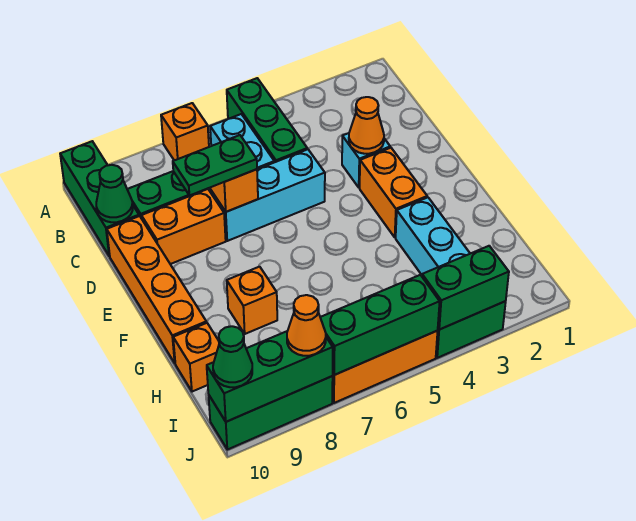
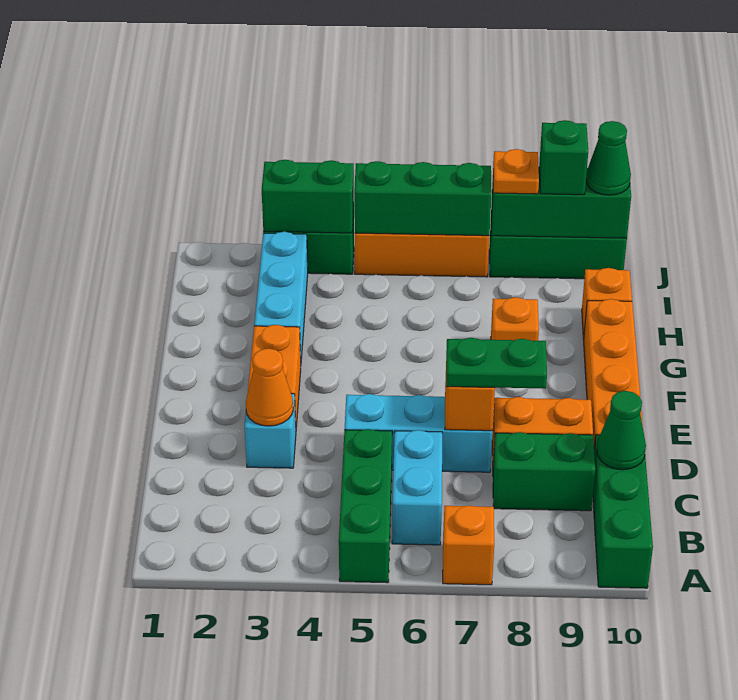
orange 1x1 cone [287,295,326,356] -> orange 1x1 plate [493,149,539,194]
none -> green 1x1 brick [539,120,588,195]

